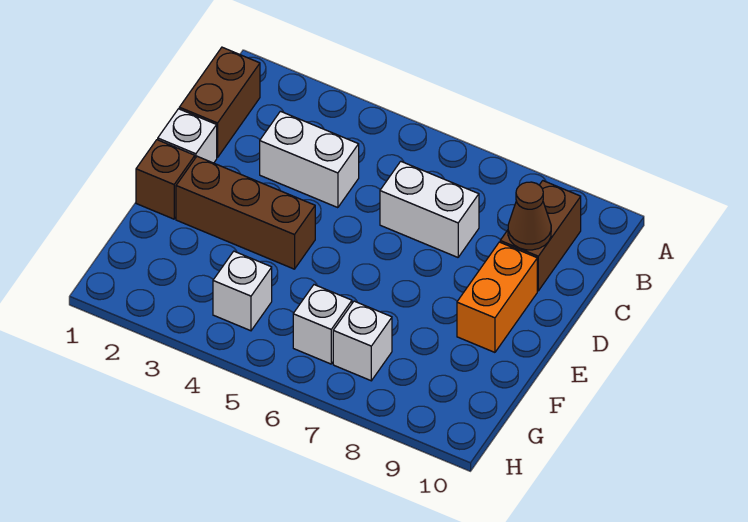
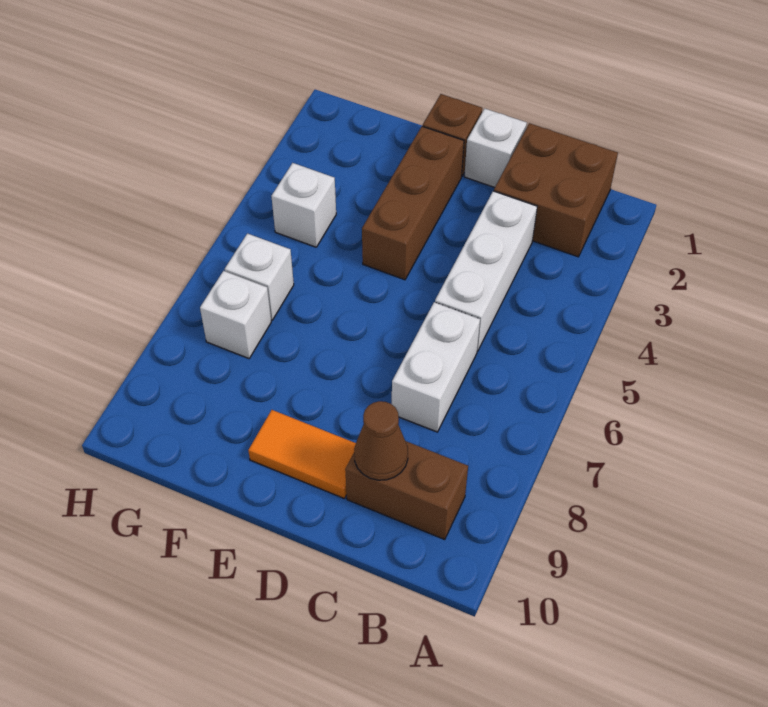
brown 1x2 brick [179,47,260,158] -> brown 2x2 brick [494,123,618,257]
white 1x2 brick [260,111,359,208] -> white 1x3 brick [435,191,537,351]
orange 1x2 brick [457,242,537,352] -> orange 1x2 tile [248,410,356,498]

